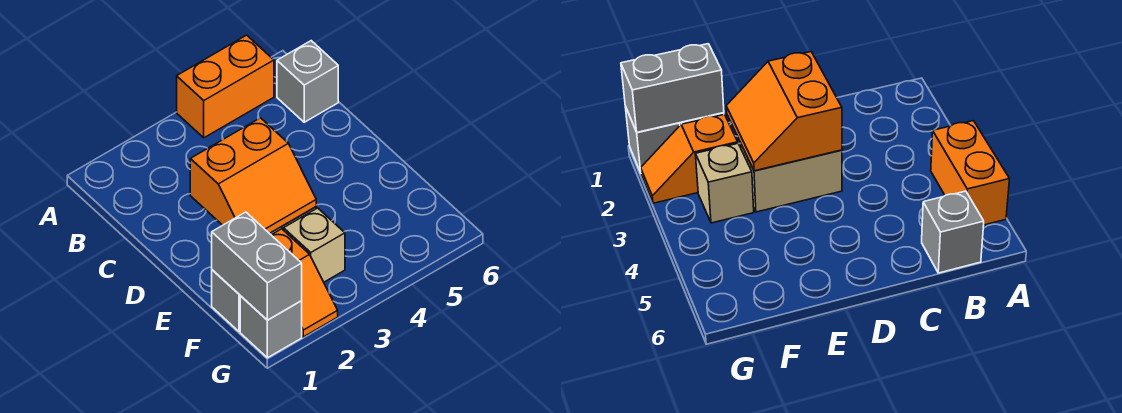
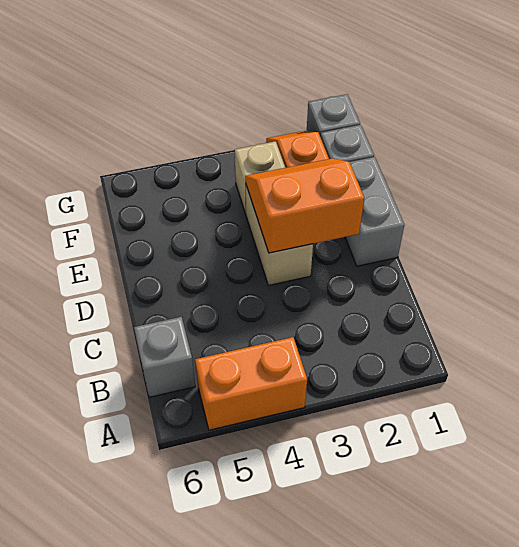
grey 1x2 brick [212,212,302,320] -> grey 1x2 brick moved to [345,157,404,266]

